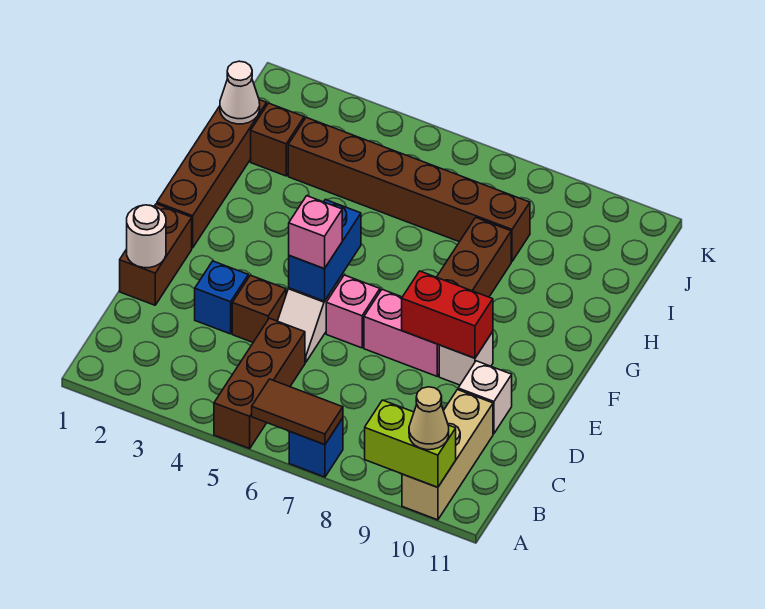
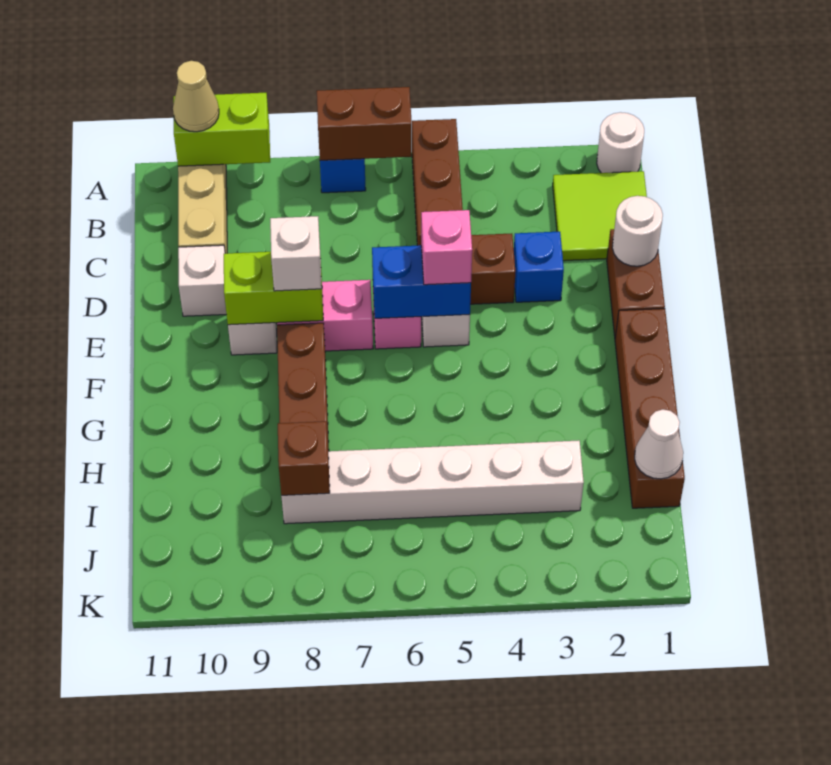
none -> white 1x1 round brick [597,112,644,173]
brown 1x2 tile [252,379,343,445] -> brown 1x2 brick [317,87,412,160]
none -> lime 2x2 tile [553,171,647,261]
blue 1x2 brick [289,200,361,301] -> blue 1x2 brick turned to [372,245,471,318]
red 1x2 brick [402,271,493,358] -> lime 1x2 brick [224,252,323,325]
none -> white 1x1 brick [270,216,322,291]
brown 1x1 brick [251,103,304,176] -> brown 1x1 brick moved to [278,421,330,495]
brown 1x6 brick [288,118,530,262] -> white 1x6 brick [281,440,584,524]

